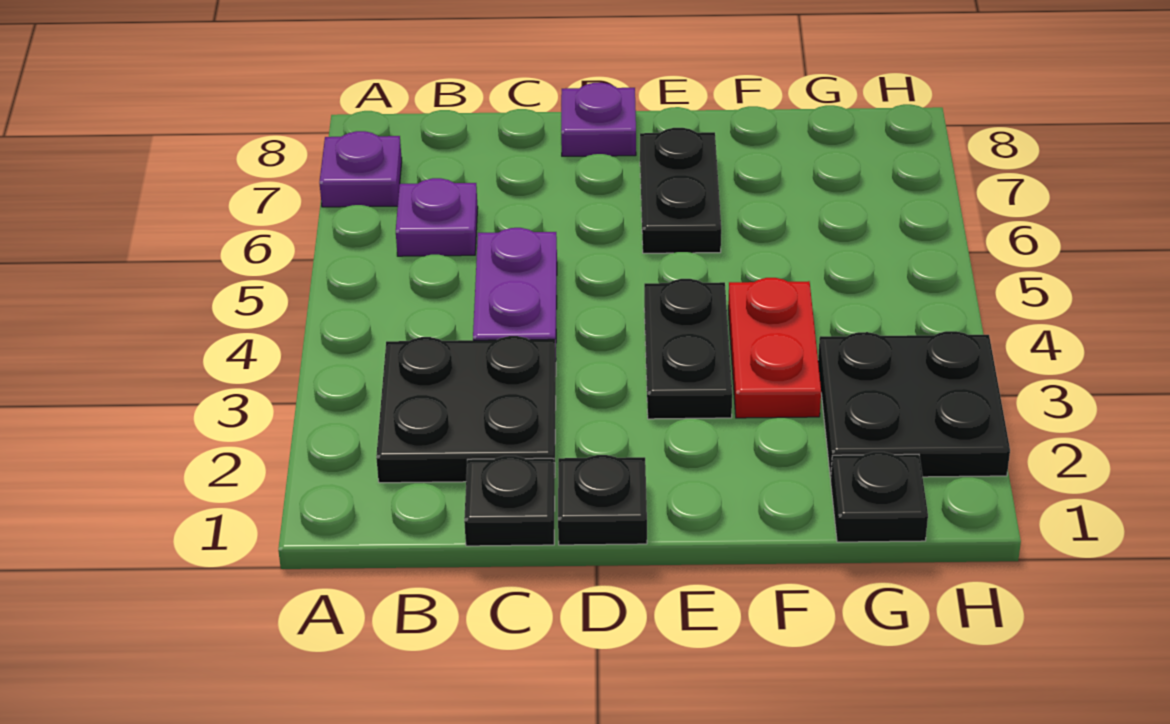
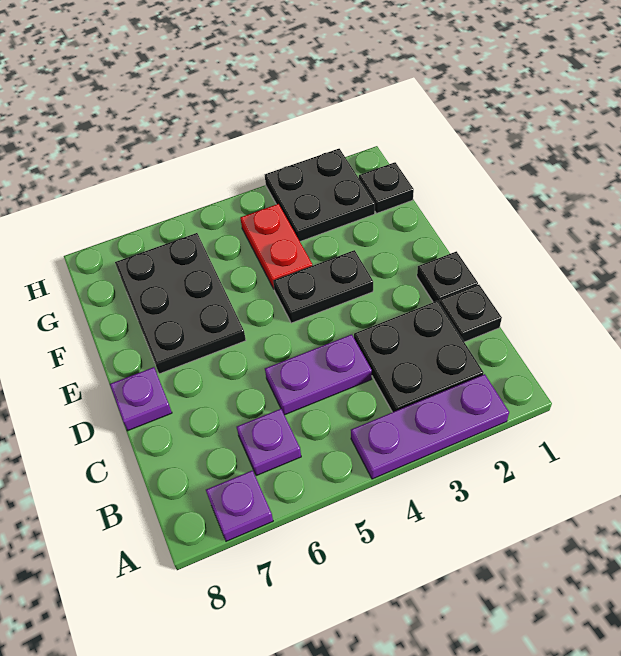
none -> purple 1x3 plate [351,374,509,479]
black 1x2 plate [640,128,721,253] -> black 2x3 plate [115,233,246,374]
red 1x2 plate [728,278,821,418] -> red 1x2 plate turned to [240,204,312,289]

